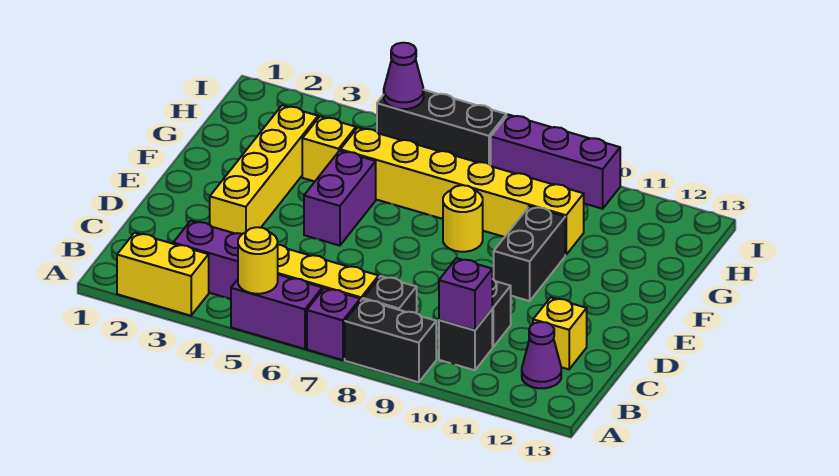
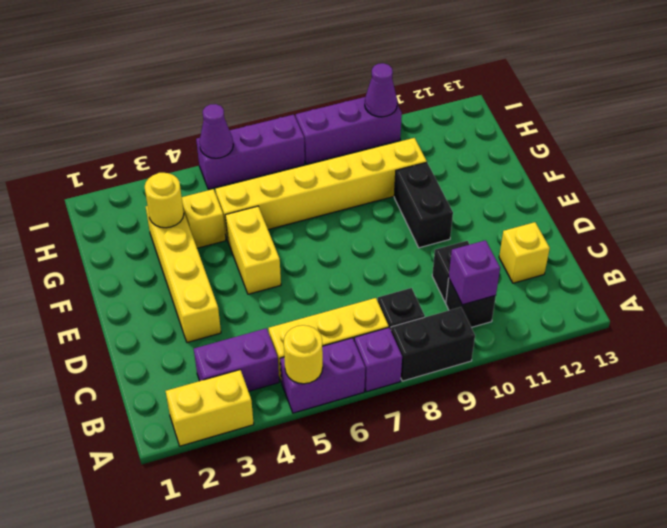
purple 1x1 cone [522,322,561,388] -> purple 1x1 cone moved to [365,63,397,117]
purple 1x2 brick [304,151,376,246] -> yellow 1x2 brick [225,206,281,294]
yellow 1x1 round brick [443,185,483,252] -> yellow 1x1 round brick moved to [145,173,184,228]
black 1x3 brick [377,90,506,165] -> purple 1x3 brick [196,115,305,189]

